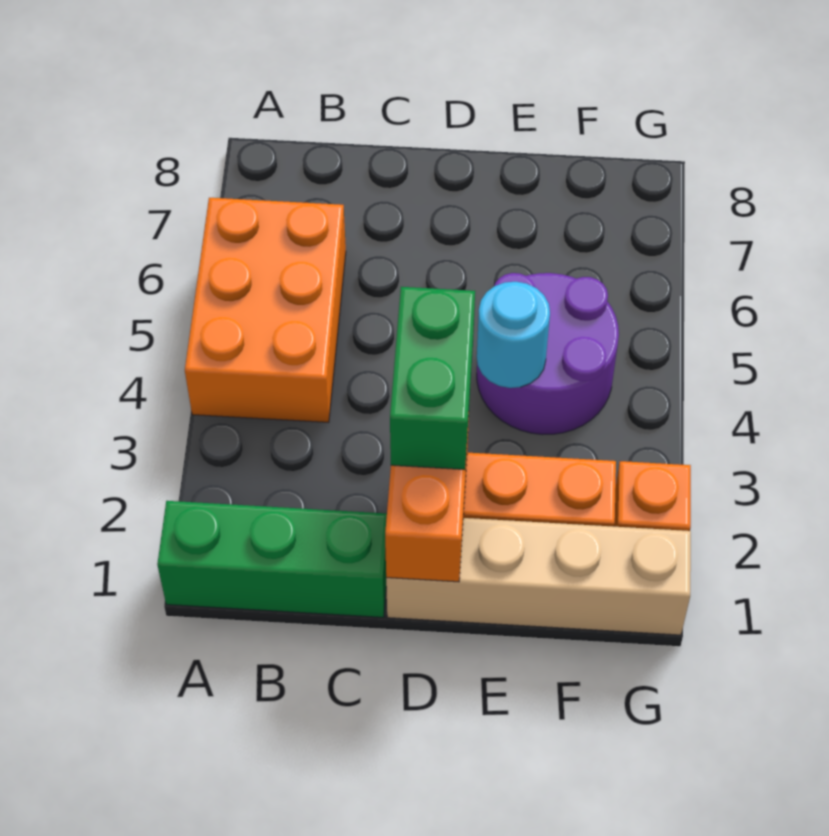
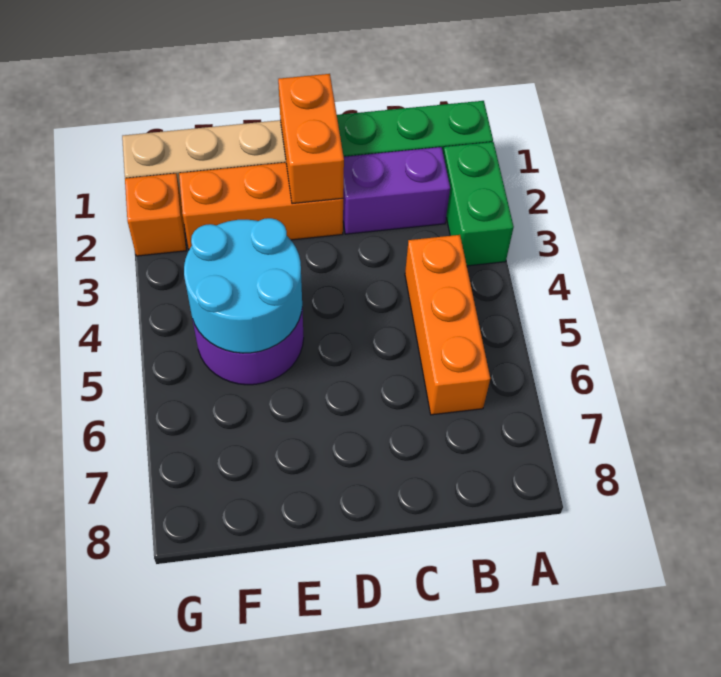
orange 2x3 brick [185,198,346,422] -> orange 1x3 brick [405,235,490,415]
none -> purple 1x2 brick [343,147,450,234]
green 1x2 brick [390,287,475,470] -> green 1x2 brick moved to [443,142,514,266]
cyan 1x1 round brick [477,282,550,388] -> cyan 2x2 round brick [184,218,302,353]

